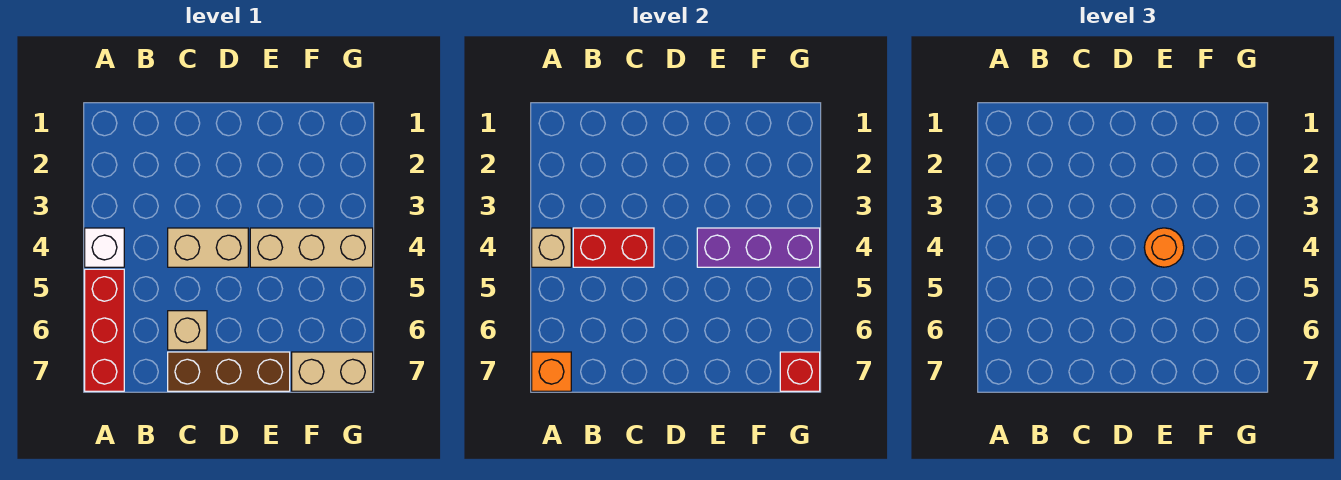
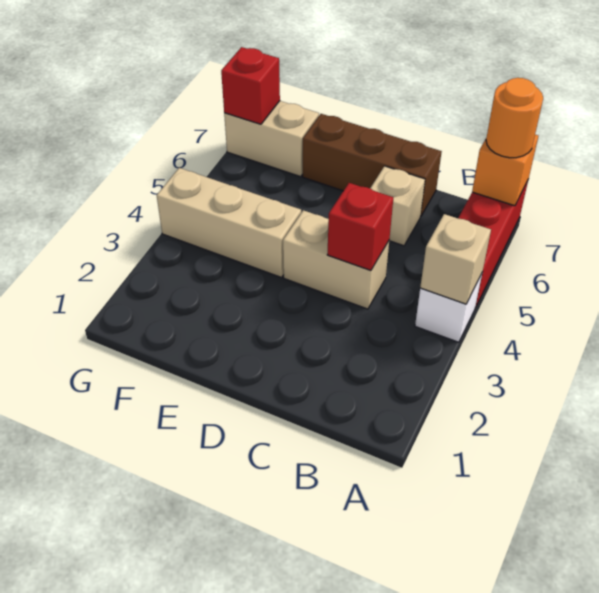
red 1x2 brick [573,228,654,267] -> red 1x1 brick [327,183,393,270]
purple 1x3 brick [697,228,820,267] -> none
orange 1x1 round brick [1144,228,1184,267] -> orange 1x1 round brick moved to [486,78,543,158]

